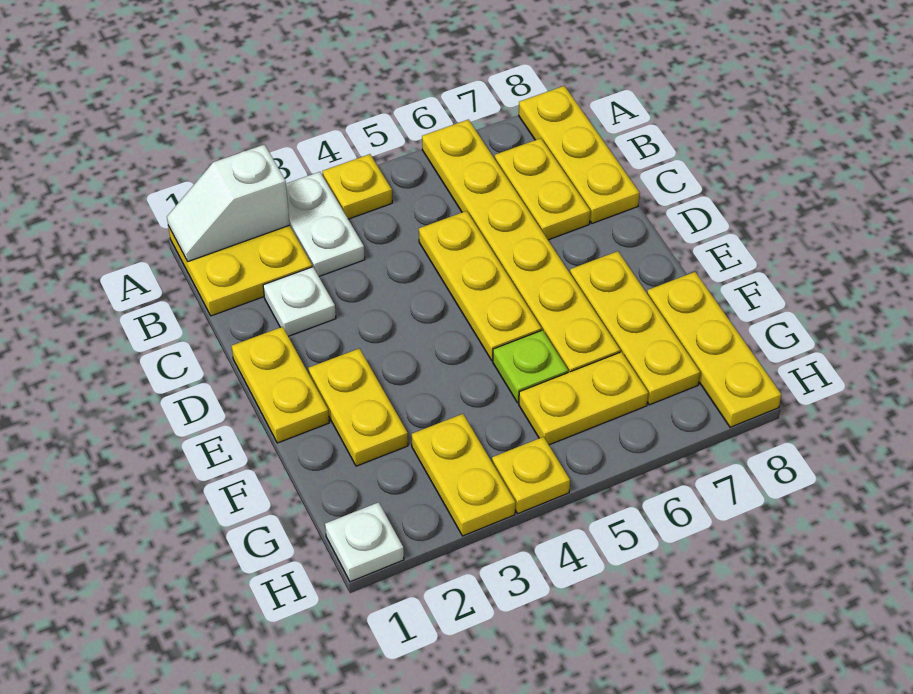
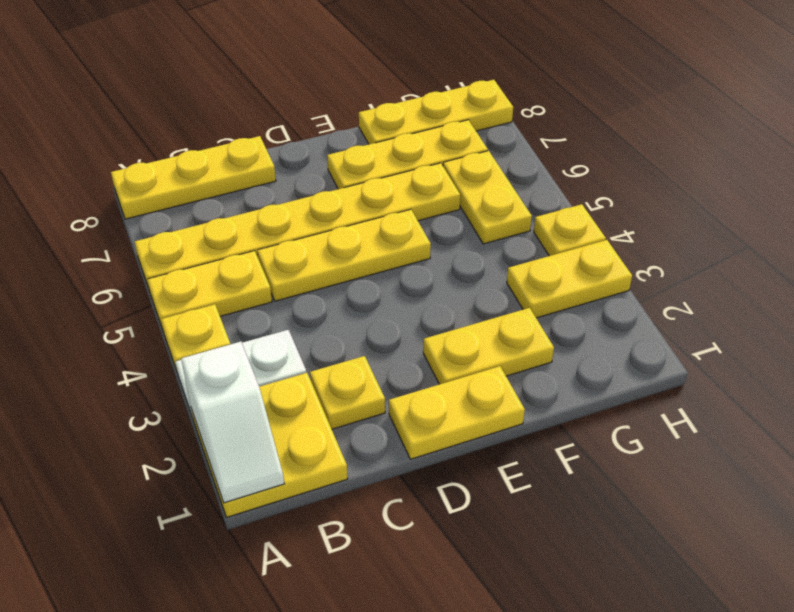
yellow 1x2 plate [495,138,590,240] -> yellow 1x2 plate moved to [147,251,272,329]
white 1x1 plate [263,267,336,336] -> yellow 1x1 plate [310,356,385,429]
lime 1x1 plate [493,330,568,403] -> none
white 1x1 plate [325,502,404,582] -> none

